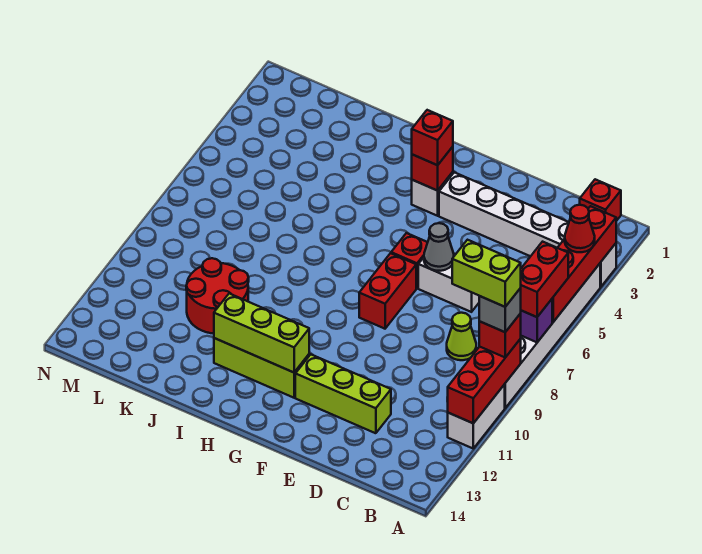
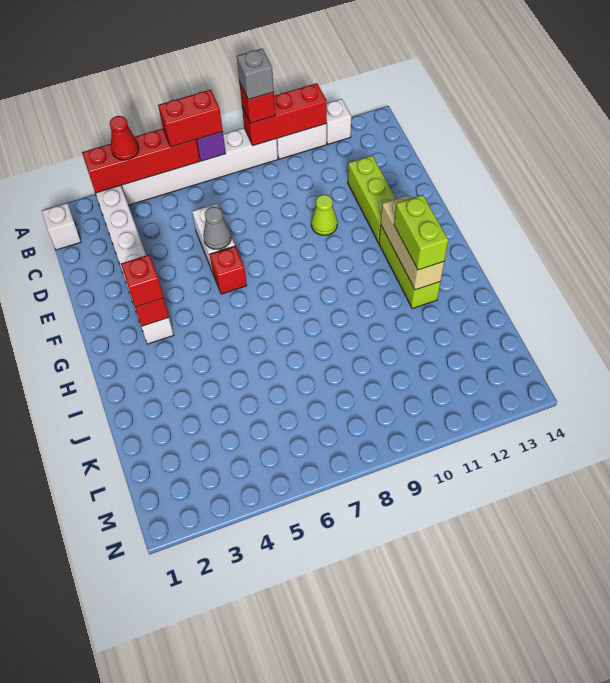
lime 1x2 brick [452,240,521,307] -> lime 1x2 brick moved to [394,195,448,270]
none -> white 1x1 brick [326,99,351,144]
red 1x1 brick [580,179,621,221] -> white 1x1 brick [42,203,81,250]
lime 1x1 cone [447,313,476,360] -> lime 1x1 cone moved to [311,195,337,235]
red 1x2 brick [359,253,416,329] -> none
lime 1x3 brick [214,294,309,372] -> tan 1x3 brick [381,195,444,290]
red 2x2 round brick [186,258,249,334] -> none

